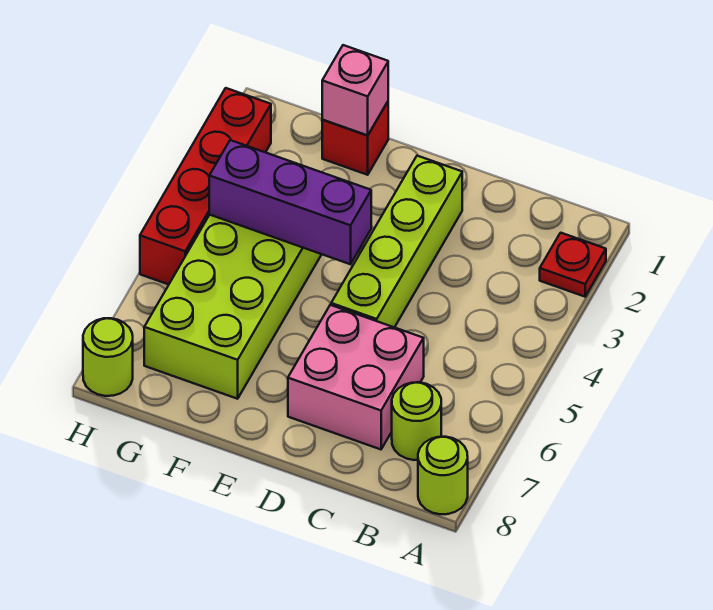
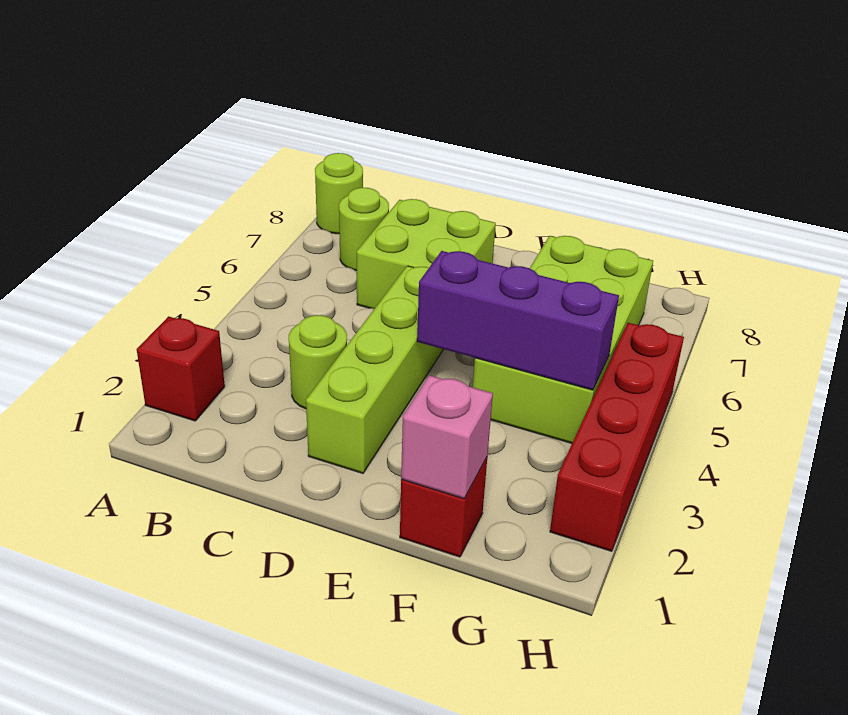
red 1x1 plate [540,233,606,297] -> red 1x1 brick [137,316,225,421]
pink 2x2 brick [288,305,424,449] -> lime 2x2 brick [357,199,496,309]
lime 1x1 round brick [83,318,133,396] -> lime 1x1 round brick moved to [289,315,347,409]

